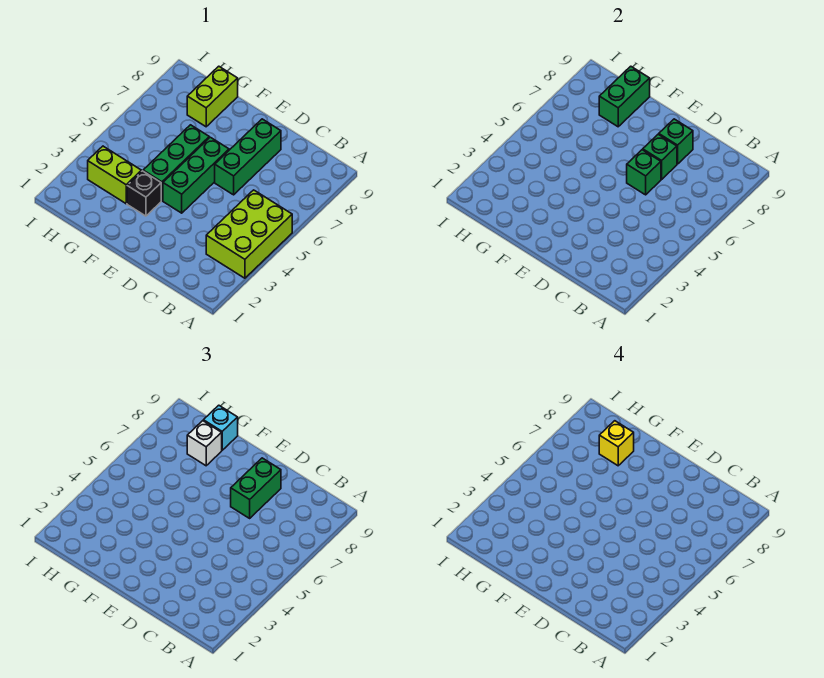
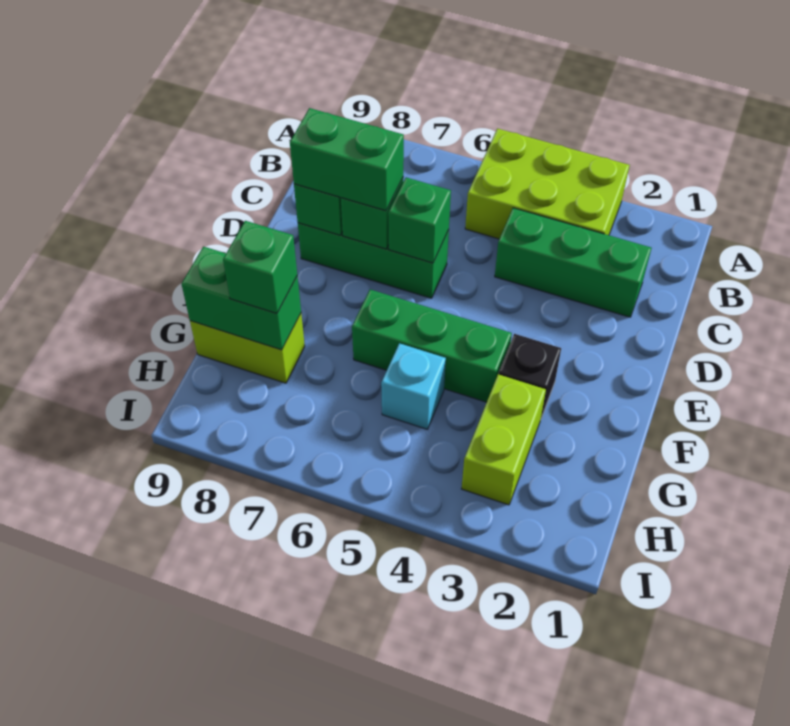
green 1x3 brick [163,137,229,213] -> green 1x3 brick moved to [495,208,651,317]
white 1x1 brick [187,421,222,466] -> green 1x1 brick [223,221,297,314]
yellow 1x1 brick [599,421,634,466] -> none
cyan 1x1 brick [203,405,238,450] -> cyan 1x1 brick moved to [381,343,446,429]

